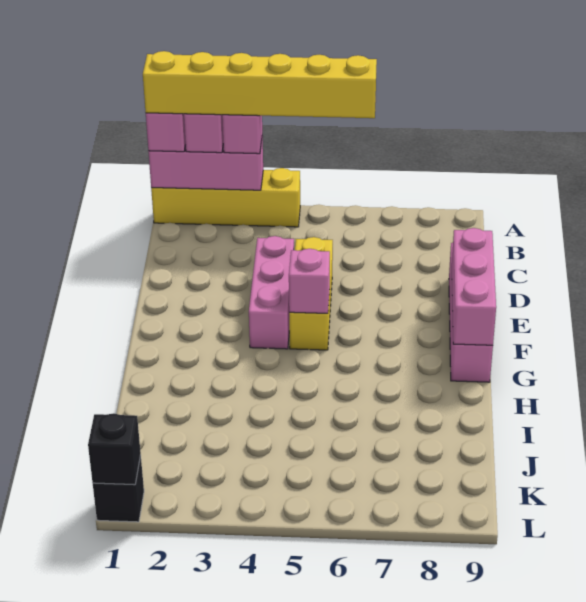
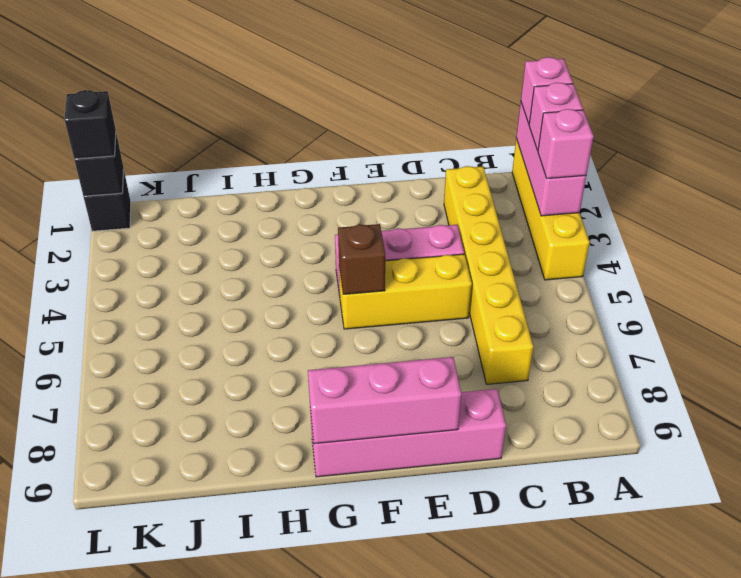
yellow 1x6 brick [143,51,377,118] -> yellow 1x6 brick moved to [444,166,533,384]
pink 1x1 brick [289,249,330,313] -> brown 1x1 brick [338,224,385,294]
none -> black 1x1 brick [64,90,116,159]

